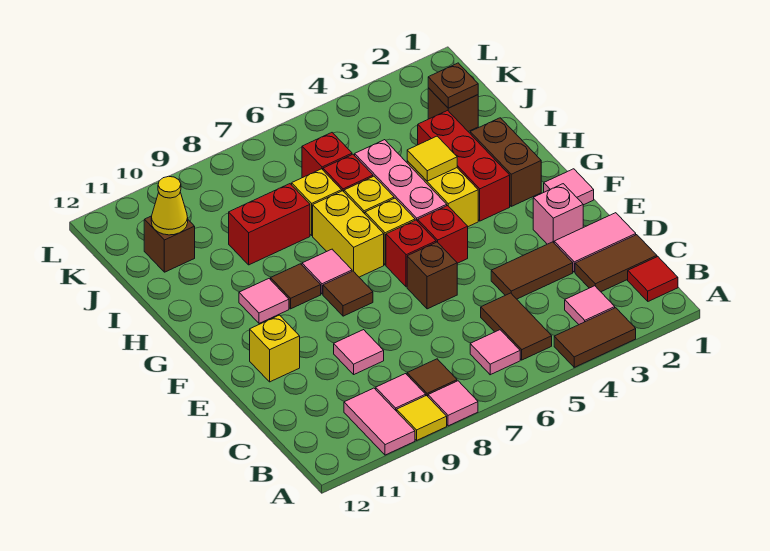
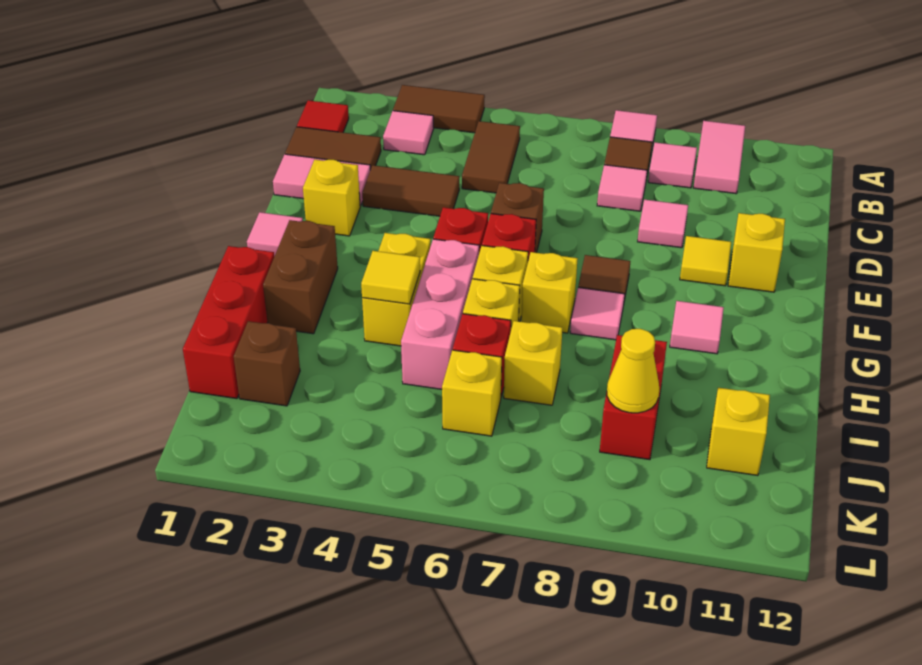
yellow 1x1 tile [397,396,447,440] -> yellow 1x1 tile moved to [680,236,731,286]
pink 1x1 tile [470,330,520,375] -> pink 1x1 tile moved to [597,165,647,211]
pink 1x1 brick [533,184,583,244] -> yellow 1x1 brick [303,160,360,236]
red 1x3 brick [418,110,510,221] -> red 1x3 brick moved to [183,246,274,399]
yellow 1x2 brick [313,191,384,277] -> yellow 1x1 brick [521,252,578,333]
brown 1x1 tile [271,264,321,309] -> none
red 1x2 brick [229,184,310,265] -> red 1x2 brick turned to [600,335,667,460]
brown 1x1 plate [428,63,478,108] -> none
red 1x1 brick [302,133,352,178] -> yellow 1x1 brick [442,350,502,436]
brown 1x1 brick [144,216,195,272] -> yellow 1x1 brick [707,388,770,476]
yellow 1x1 cone [151,176,188,235] -> yellow 1x1 cone moved to [607,329,659,413]

